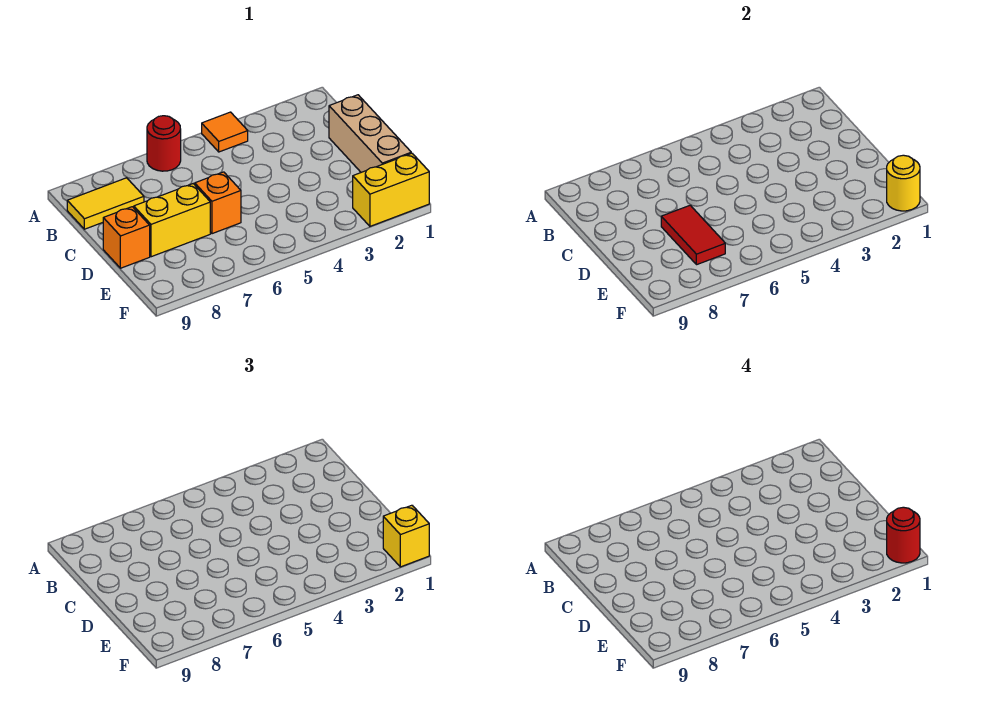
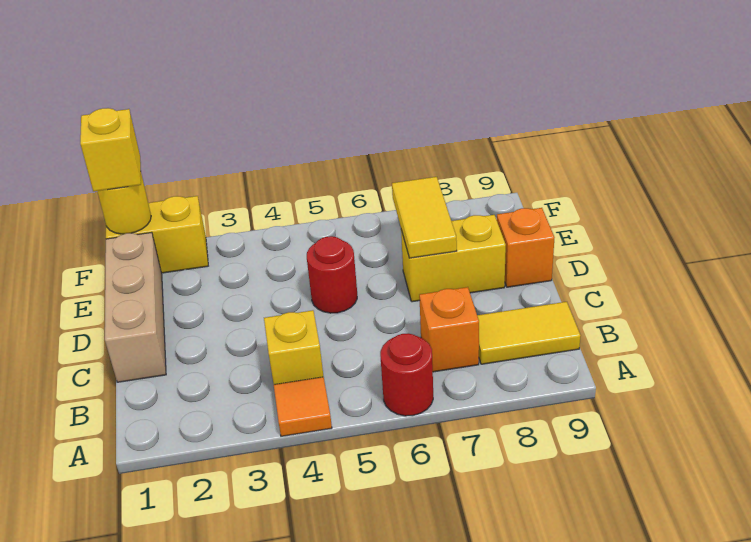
none -> yellow 1x1 brick [264,310,324,385]
orange 1x1 brick [195,172,241,234] -> orange 1x1 brick moved to [419,287,479,372]
red 1x2 tile [661,205,725,265] -> yellow 1x2 tile [392,177,457,258]
red 1x1 round brick [887,507,920,563] -> red 1x1 round brick moved to [307,236,357,313]

